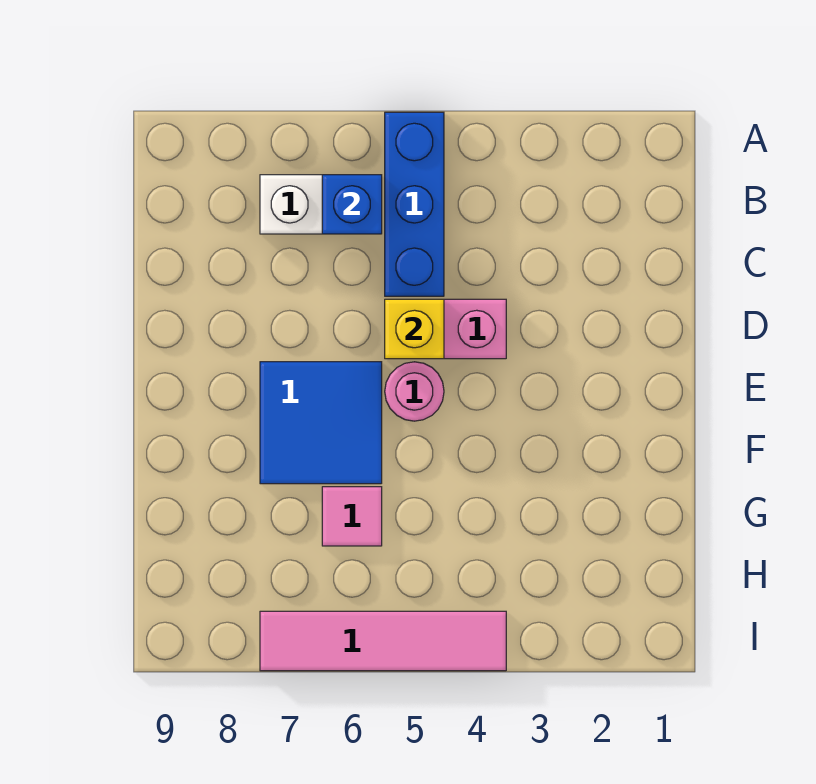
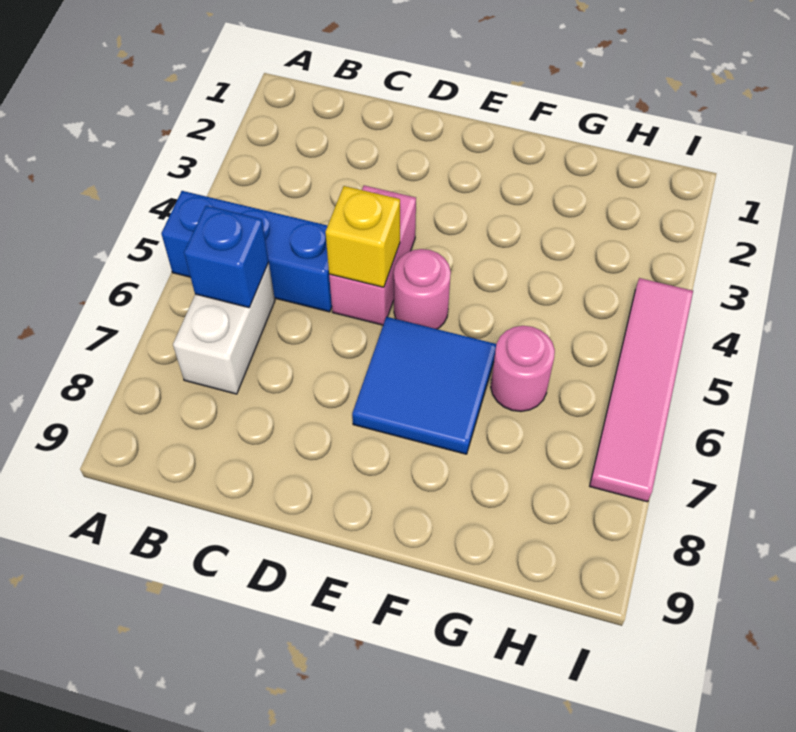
pink 1x1 tile [322,487,382,546] -> pink 1x1 round brick [491,326,555,411]

